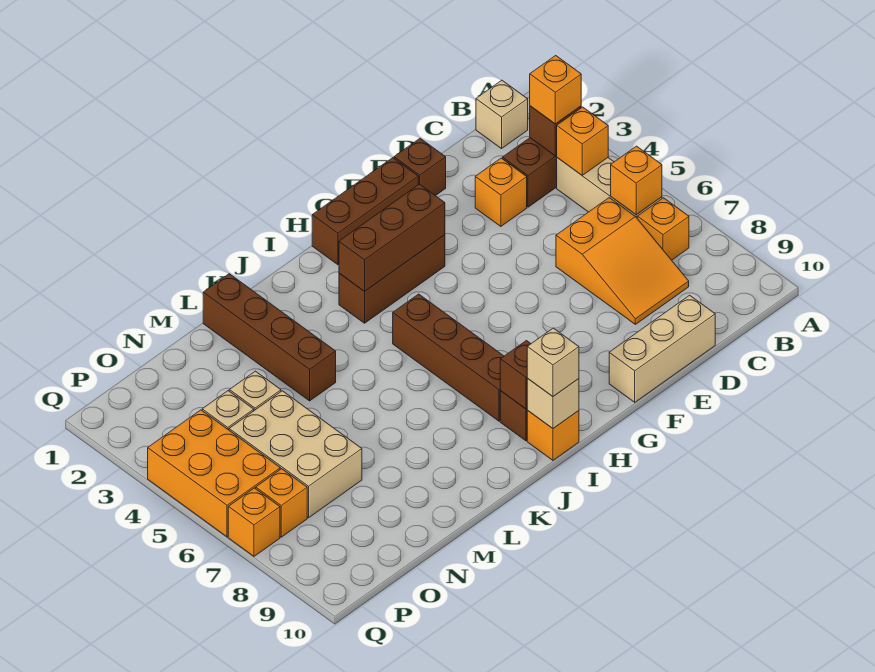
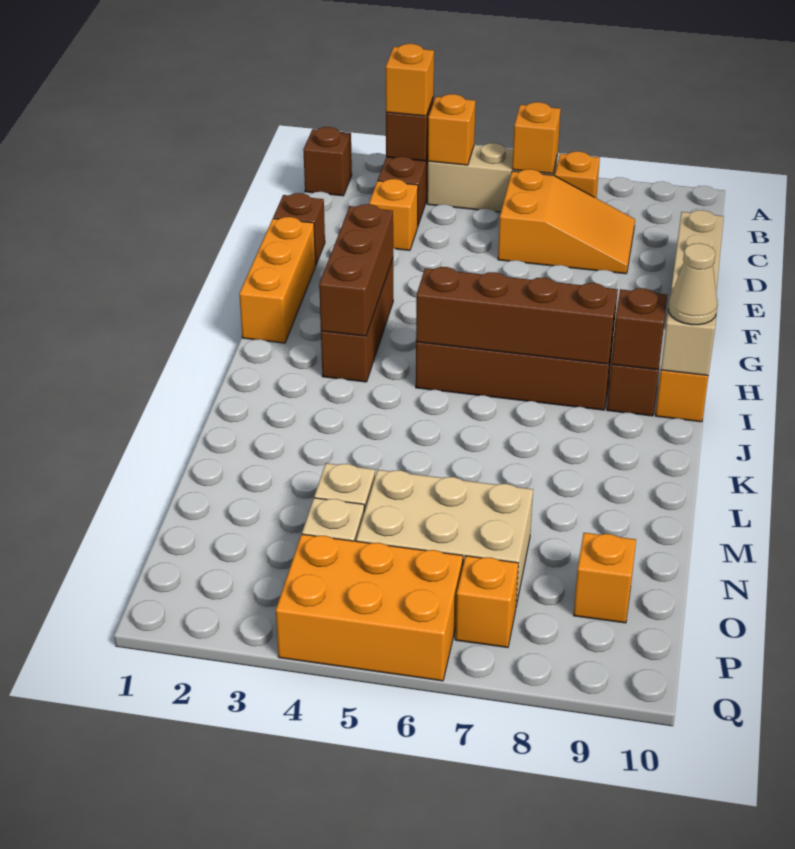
tan 1x1 brick [476,80,528,149] -> brown 1x1 brick [303,127,352,196]
brown 1x3 brick [312,158,418,265] -> orange 1x3 brick [239,217,316,343]
tan 1x1 brick [527,328,579,396] -> tan 1x1 cone [668,243,718,325]
brown 1x4 brick [203,274,336,401] -> brown 1x4 brick moved to [416,267,618,364]
orange 1x1 brick [228,488,280,556] -> orange 1x1 brick moved to [574,533,636,623]

